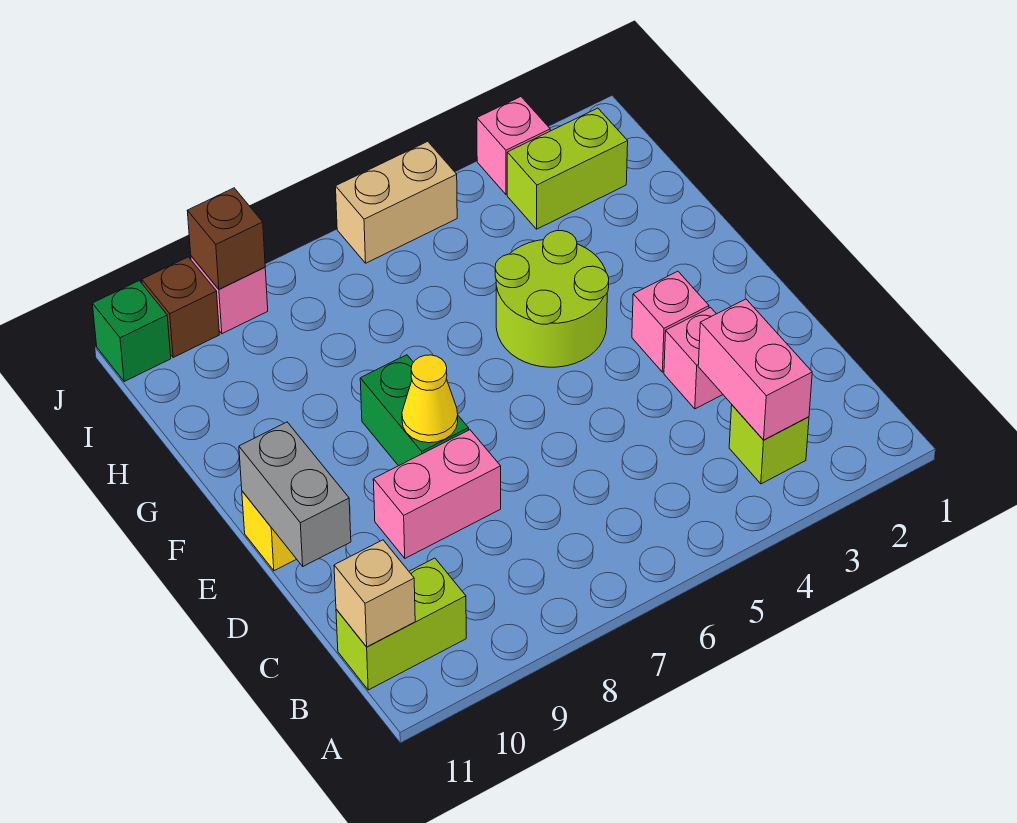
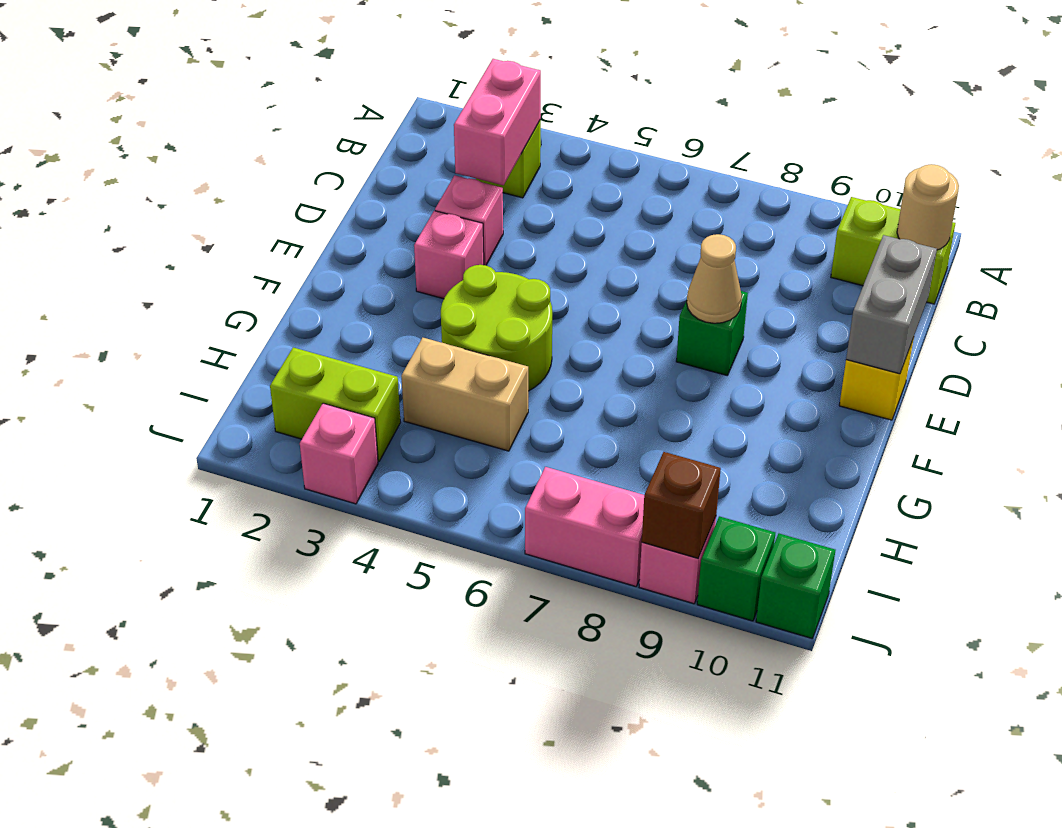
tan 1x1 brick [334,540,415,647] -> tan 1x1 round brick [897,164,959,250]
pink 1x2 brick [373,430,501,558] -> pink 1x2 brick moved to [525,467,644,586]
green 1x2 brick [360,355,469,466] -> green 1x1 brick [676,291,748,375]
yellow 1x1 cone [402,355,458,443] -> tan 1x1 cone [687,234,742,323]
tan 1x2 brick [336,141,457,263] -> tan 1x2 brick moved to [401,338,528,451]
brown 1x1 brick [142,257,220,357] -> green 1x1 brick [697,516,775,621]

